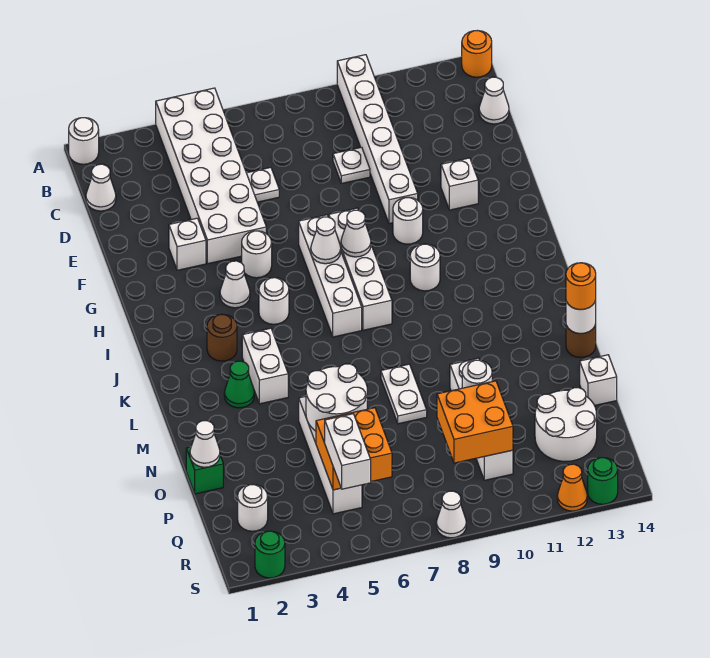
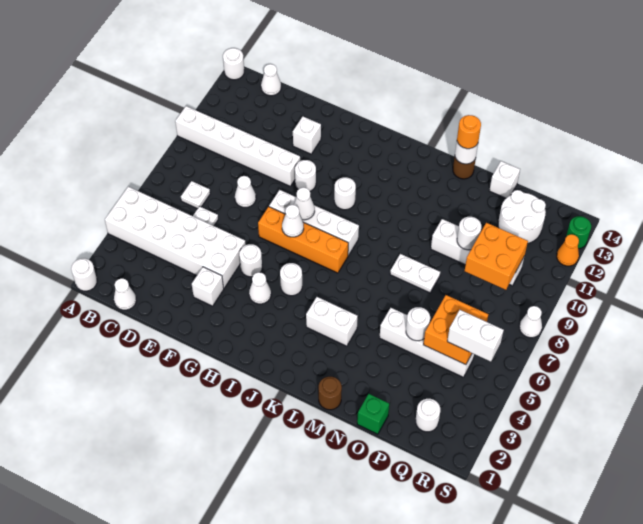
orange 1x1 round brick [462,31,492,77] -> white 1x1 round brick [223,48,244,80]
white 1x1 plate [333,147,370,183] -> white 1x1 plate moved to [181,181,210,209]
white 1x4 brick [299,215,362,337] -> orange 1x4 brick [258,207,348,273]
brown 1x1 round brick [207,314,237,361] -> brown 1x1 round brick moved to [319,377,342,410]
green 1x1 cone [224,361,254,408] -> none
white 2x2 round brick [306,364,367,431] -> white 1x1 round brick [406,307,430,341]
white 1x1 cone [190,421,220,467] -> white 1x1 cone moved to [235,176,256,207]
green 1x1 round brick [255,531,285,578] -> none

